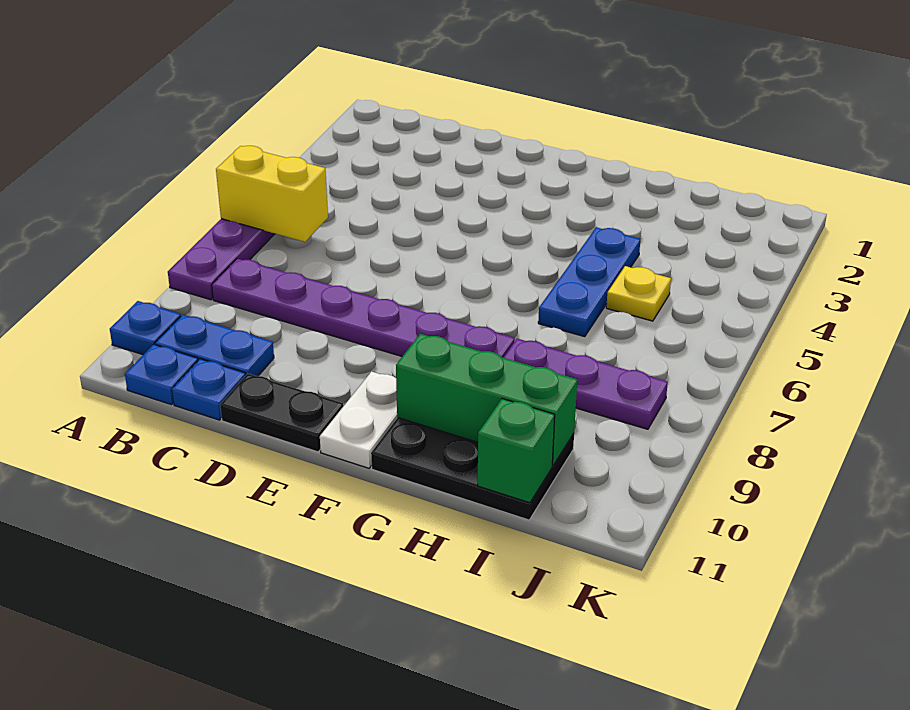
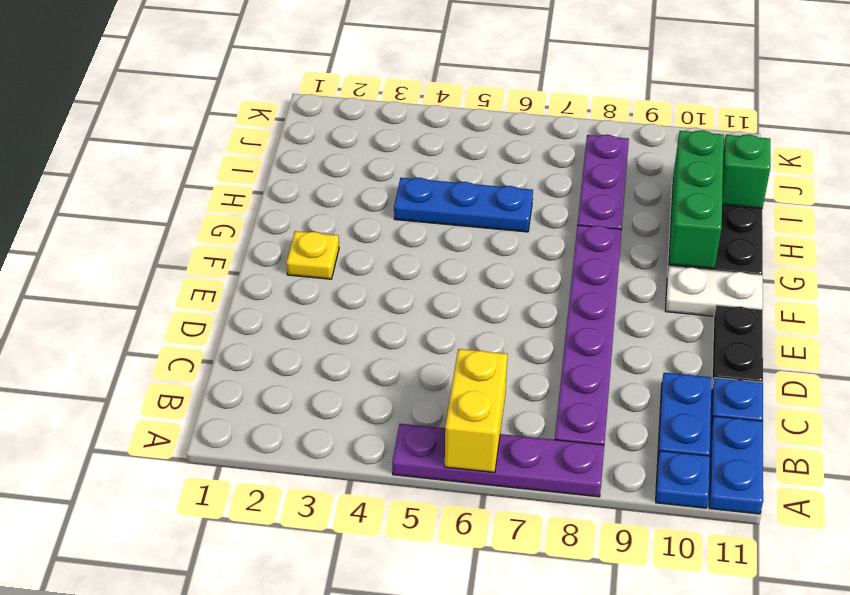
blue 1x1 plate [125,344,198,405] -> blue 1x2 plate [709,416,763,514]
yellow 1x1 plate [606,266,671,321] -> yellow 1x1 plate moved to [286,231,339,279]

